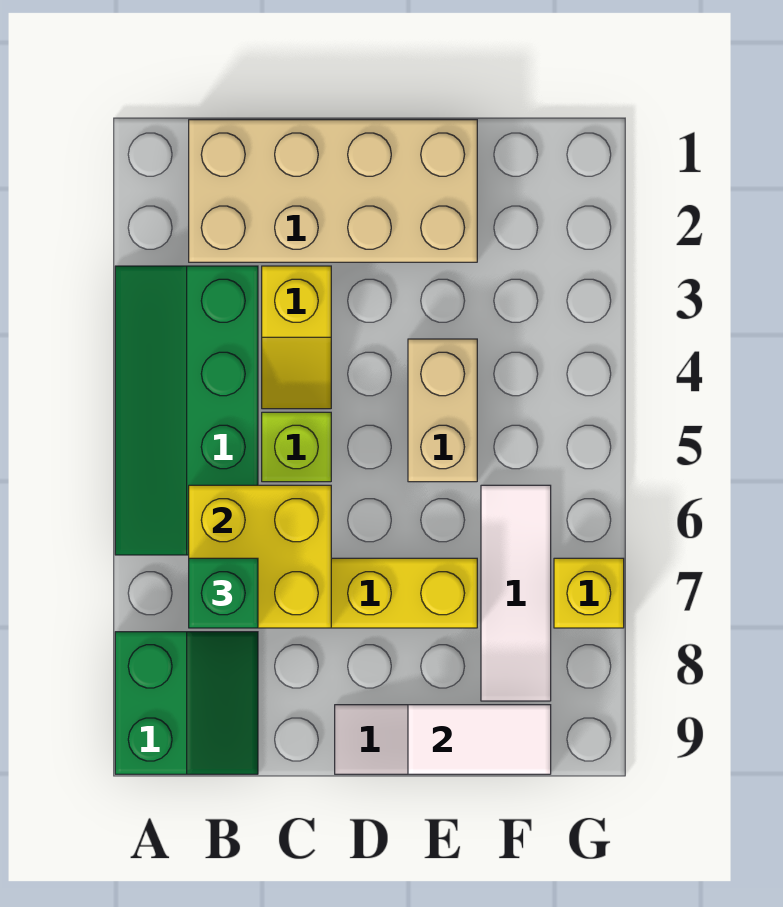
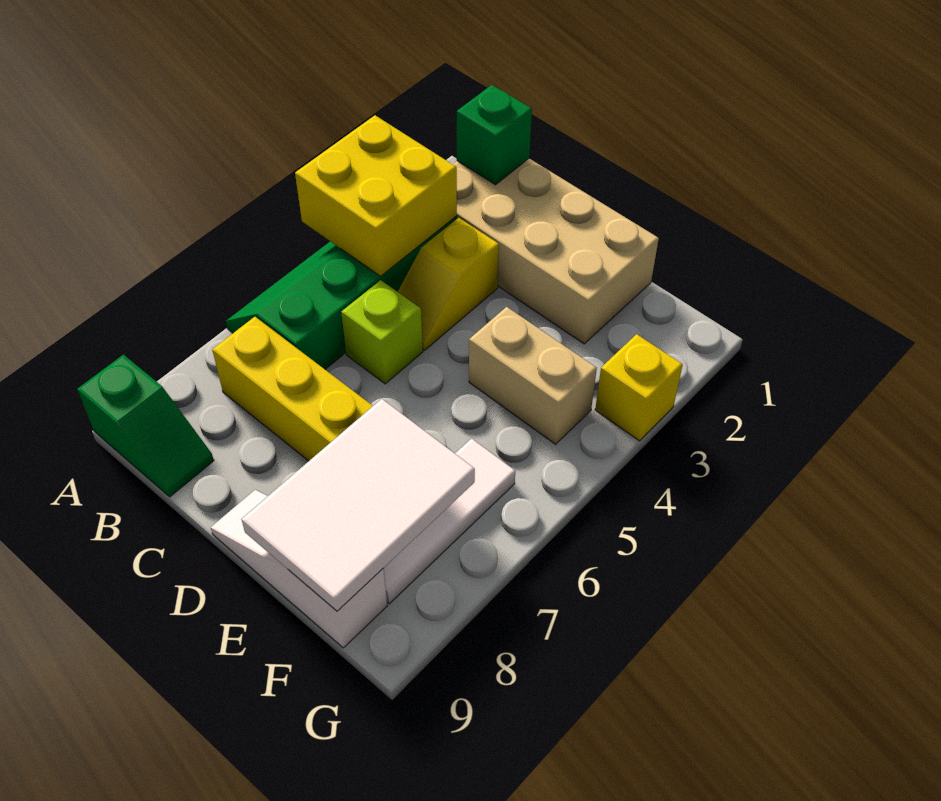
green 2x2 slope [115,632,258,774] -> green 1x2 slope [77,355,214,497]
yellow 2x2 brick [189,485,331,628] -> yellow 2x2 brick moved to [295,115,457,276]
green 1x1 brick [189,558,258,628] -> green 1x1 brick moved to [457,85,532,185]
tan 1x2 brick [408,339,477,482] -> tan 1x2 brick turned to [469,307,597,444]
white 1x2 tile [408,705,551,774] -> white 2x3 tile [241,399,475,611]
yellow 1x1 brick [554,558,624,628] -> yellow 1x1 brick moved to [595,334,683,441]

